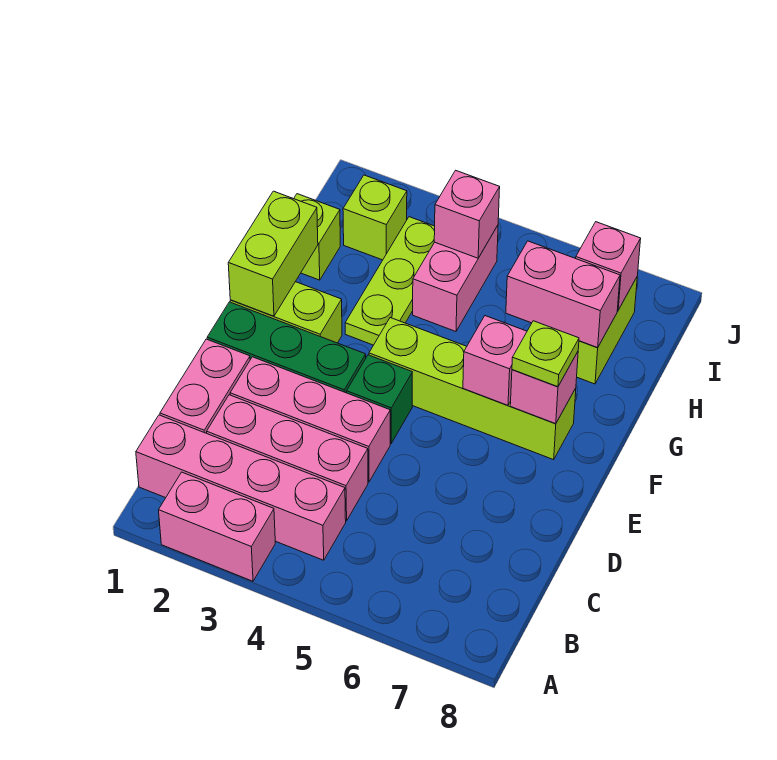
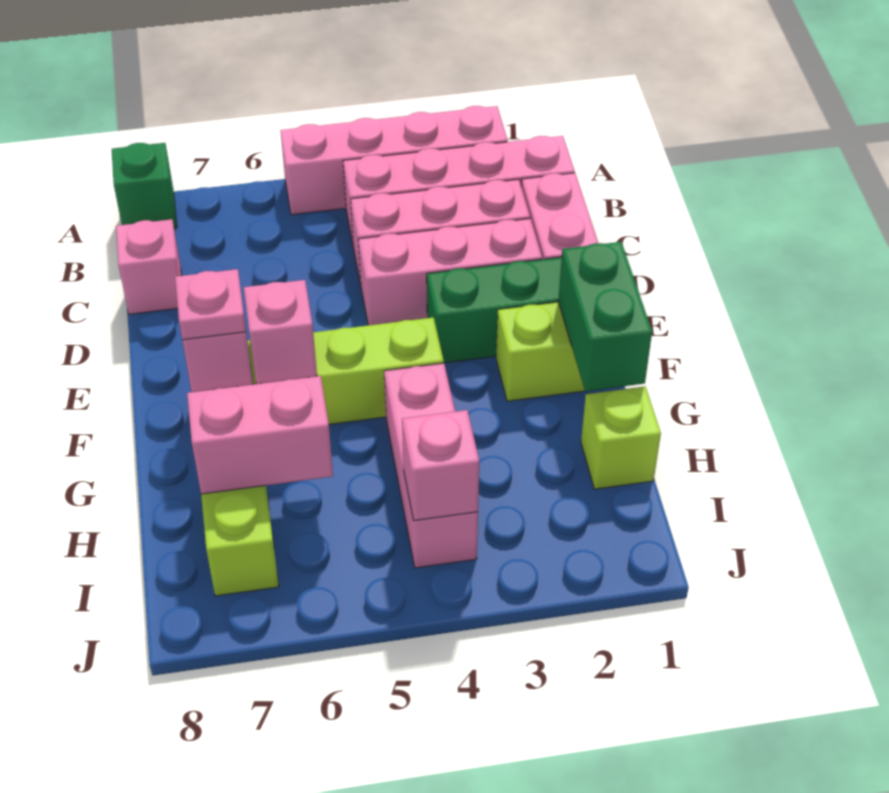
pink 1x2 brick [159,472,275,581] -> pink 1x4 brick [280,106,507,215]
green 1x1 brick [347,355,412,443] -> green 1x1 brick moved to [112,143,177,228]
lime 1x2 brick [228,191,318,316] -> green 1x2 brick [558,242,652,391]
lime 1x1 plate [512,321,579,387] -> pink 1x1 plate [175,269,246,340]
lime 1x3 plate [345,217,435,345] -> none
pink 1x2 brick [413,226,498,331] -> pink 1x3 brick [384,363,478,568]
lime 1x1 brick [343,175,407,260] -> none
pink 1x1 brick [576,222,641,310] -> pink 1x1 brick moved to [116,219,182,314]

